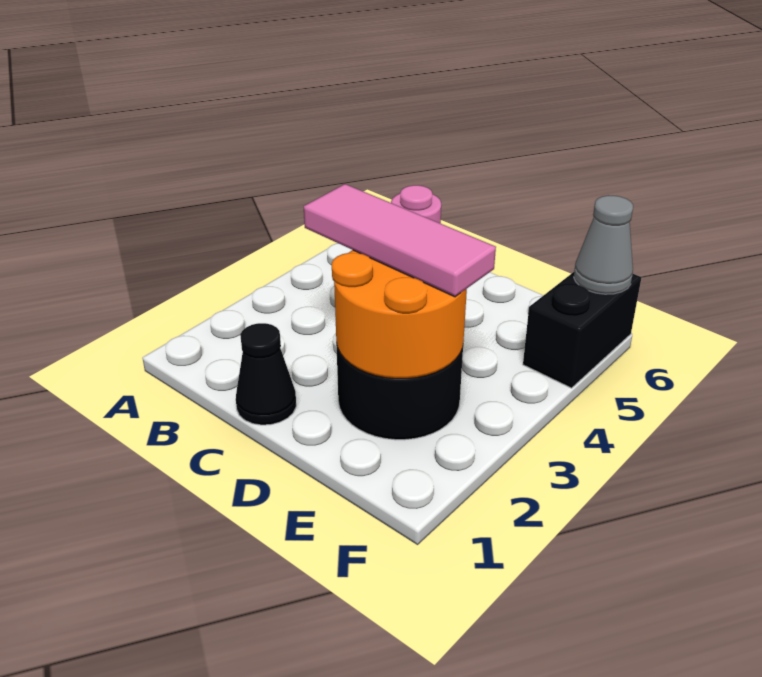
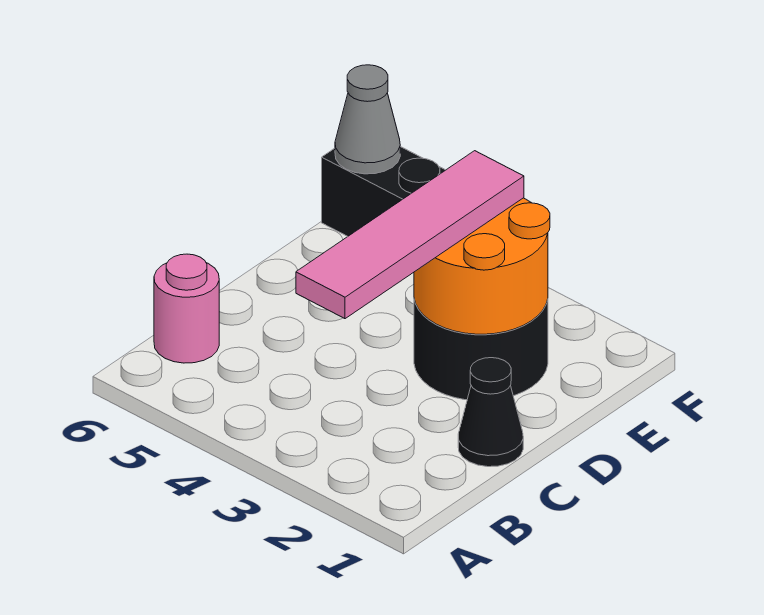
pink 1x3 tile [304,184,496,297] -> pink 1x4 tile [296,151,524,319]

